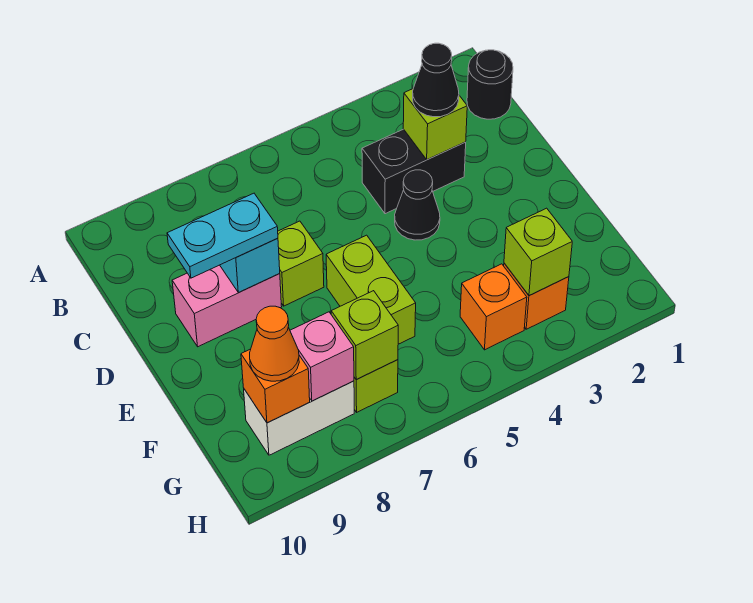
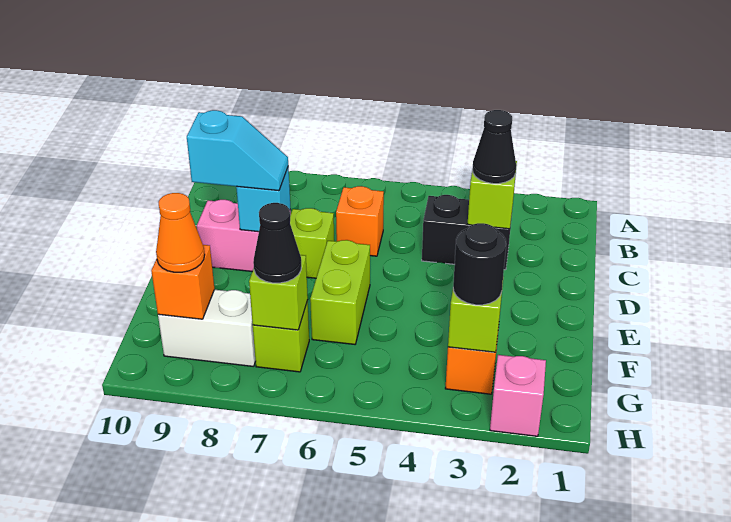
black 1x1 round brick [467,50,513,119] -> black 1x1 round brick moved to [453,223,506,305]
black 1x1 cone [395,170,440,240] -> black 1x1 cone moved to [253,203,301,283]
cyan 1x2 plate [167,193,278,278] -> cyan 1x2 slope [187,110,288,191]
orange 1x1 brick [460,264,527,350] -> orange 1x1 brick moved to [336,186,384,256]
pink 1x1 brick [290,312,354,401] -> pink 1x1 brick moved to [490,355,546,436]

